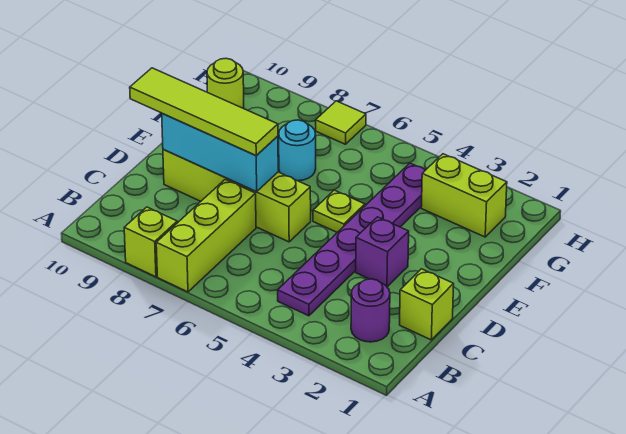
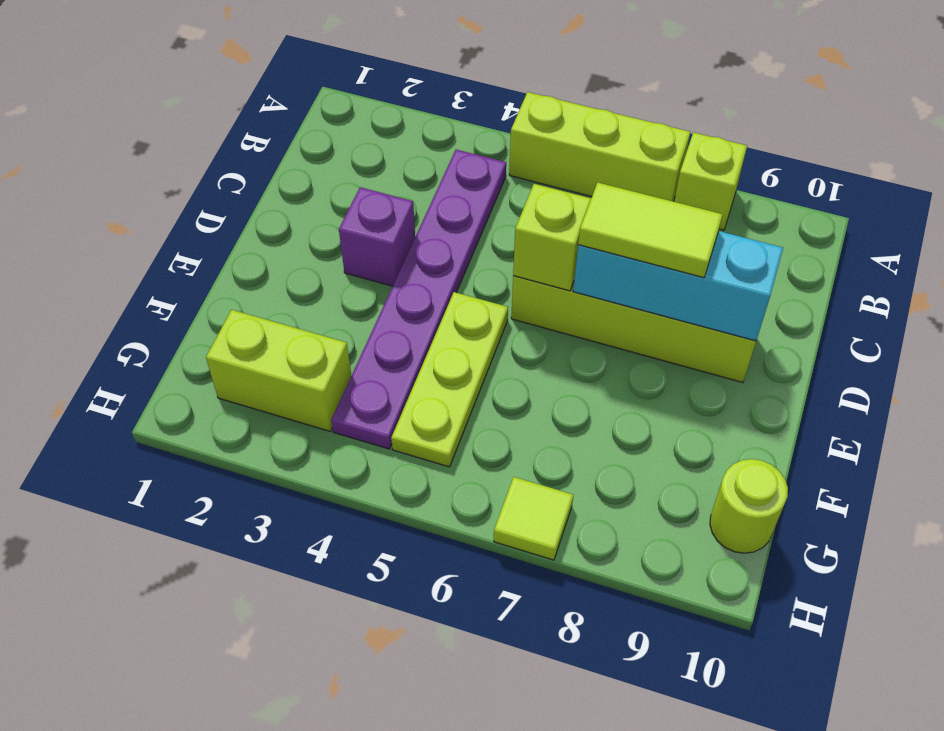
lime 1x3 brick [156,179,256,292] -> lime 1x3 brick turned to [509,92,690,201]
purple 1x1 round brick [351,279,390,342] -> none
lime 1x1 brick [400,269,454,340] -> lime 1x1 brick moved to [513,184,591,291]
lime 1x4 tile [130,68,278,155] -> lime 1x2 tile [578,182,723,278]
lime 1x1 plate [313,190,365,232] -> lime 1x3 plate [391,292,508,467]
cyan 1x1 round brick [279,120,316,181] -> none

